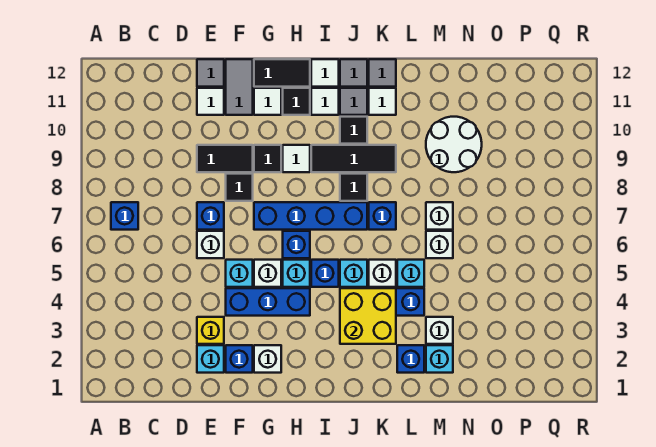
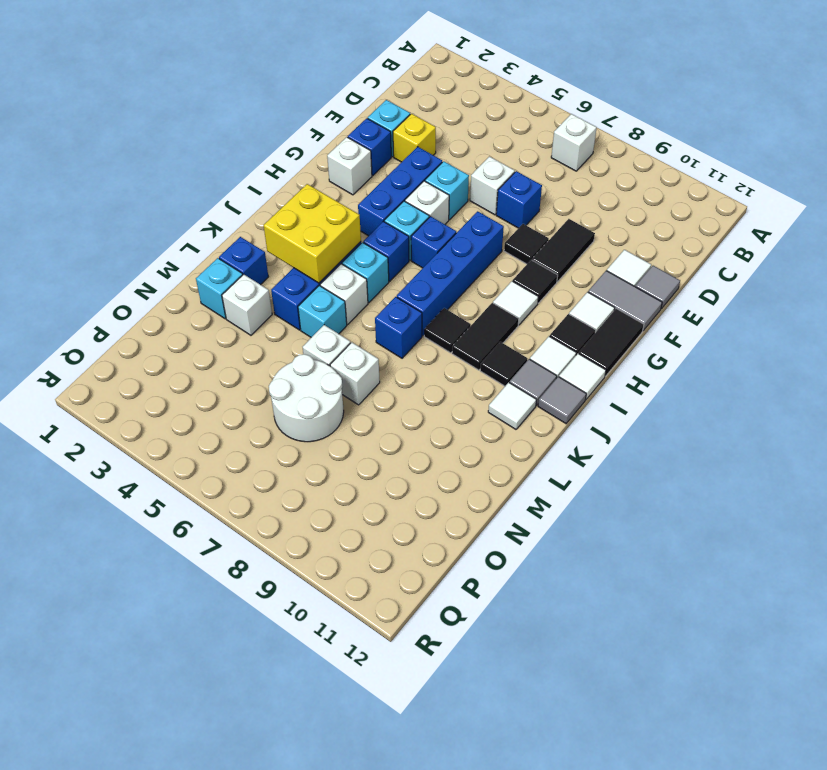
blue 1x1 brick [111,202,138,230] -> white 1x1 brick [551,114,597,171]
black 1x3 tile [311,145,396,172] -> black 1x2 tile [452,303,519,370]
grey 1x1 tile [369,59,396,87] -> none
white 2x2 round brick [426,117,482,172] -> white 2x2 round brick moved to [269,354,344,442]

